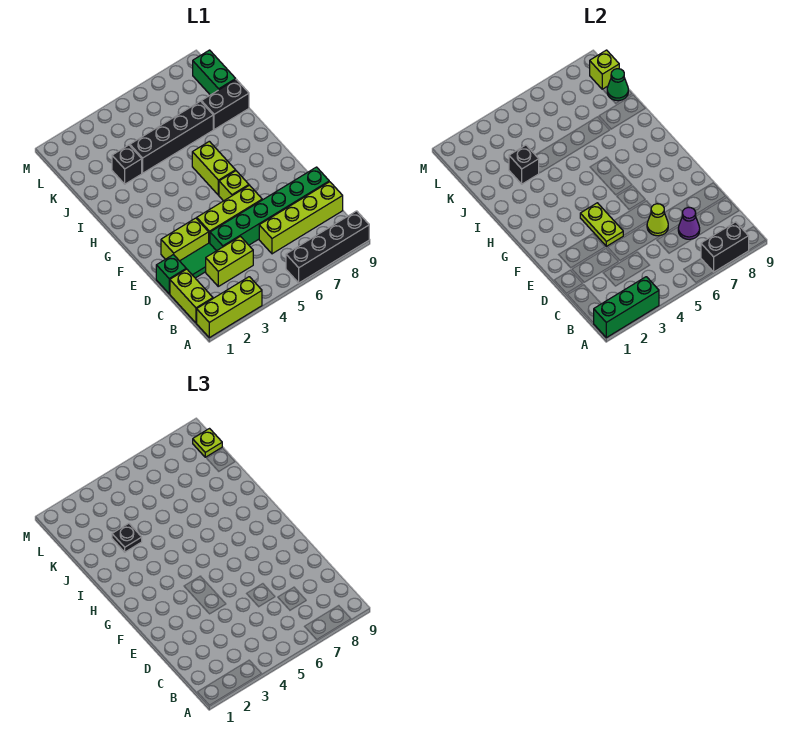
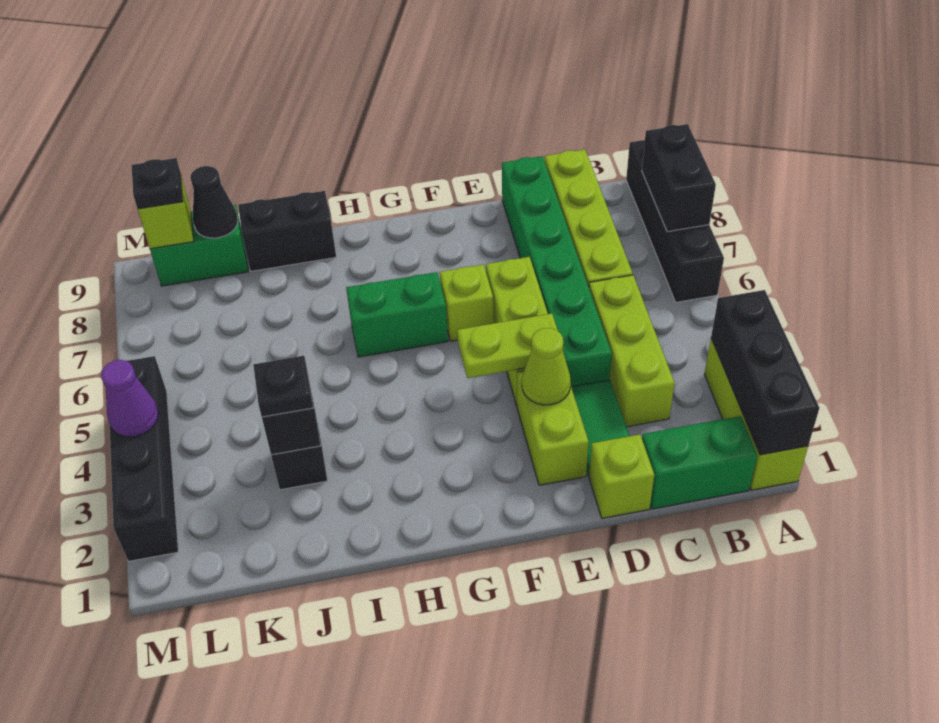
green 1x3 brick [593,277,659,338] -> black 1x3 brick [711,290,819,455]
lime 1x2 brick [170,269,213,323] -> green 1x2 brick [642,416,757,509]
lime 1x2 brick [206,236,253,286] -> lime 1x3 brick [589,275,675,427]
purple 1x1 cone [678,207,700,239] -> purple 1x1 cone moved to [101,360,159,437]
green 1x1 brick [156,254,186,294] -> lime 1x1 brick [589,434,654,518]
lime 1x1 cone [647,204,668,236] -> lime 1x1 cone moved to [522,328,571,405]
lime 1x2 brick [192,141,236,195] -> green 1x2 brick [346,272,448,357]
black 1x4 brick [130,101,213,173] -> black 1x4 brick moved to [110,356,178,561]
black 1x2 brick [201,79,249,130] -> black 1x2 brick turned to [238,191,336,271]
green 1x1 cone [607,69,628,101] -> black 1x1 cone [190,166,238,238]
lime 1x1 plate [193,429,222,457] -> black 1x1 plate [131,158,183,209]

